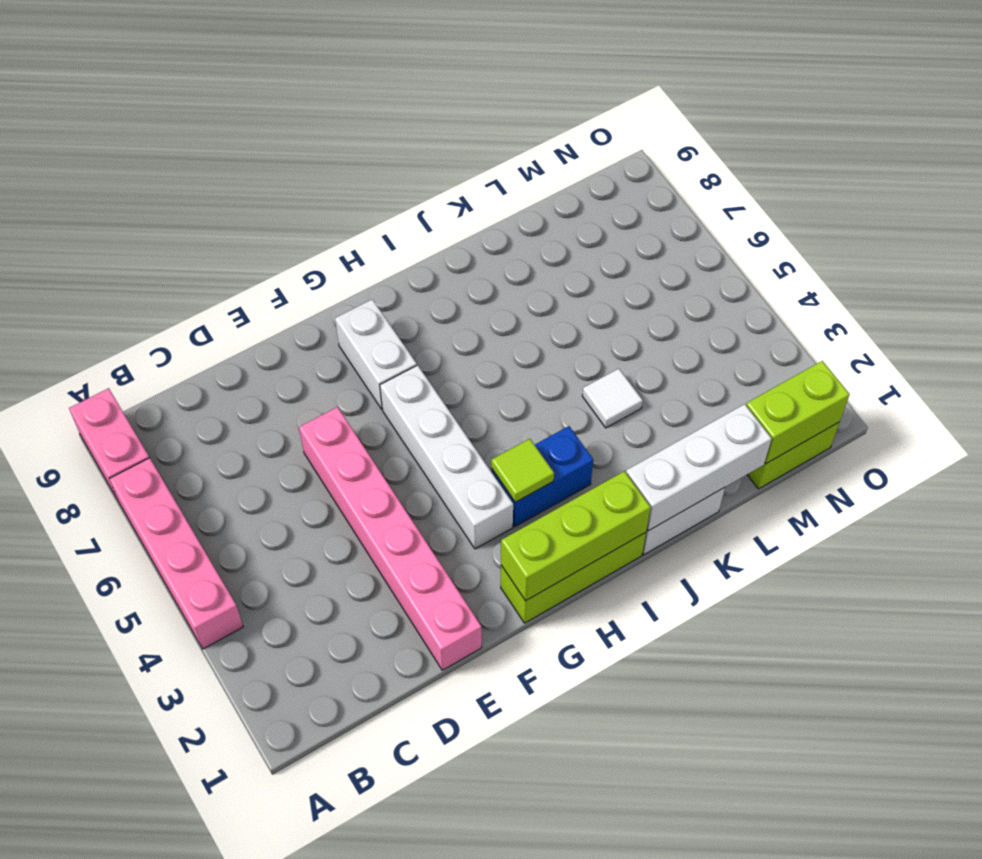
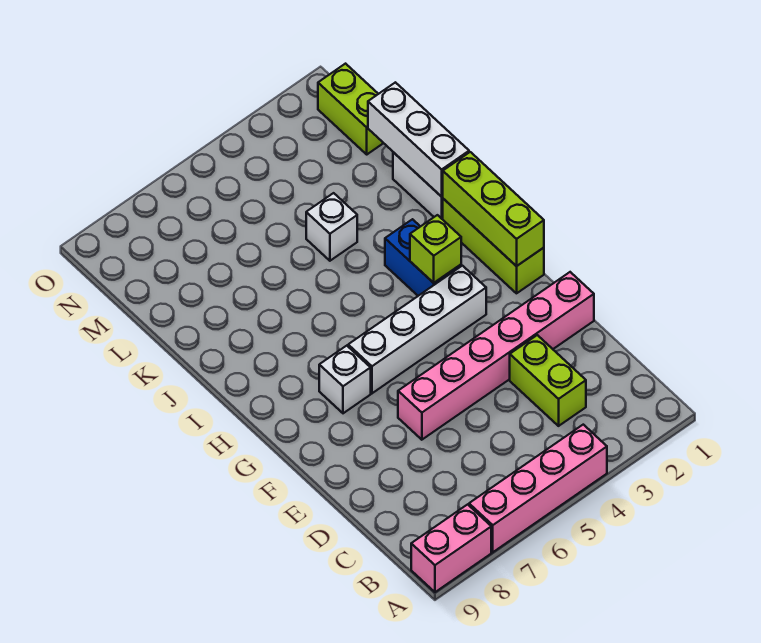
white 1x2 brick [335,300,417,409] -> white 1x1 brick [319,346,371,413]
lime 1x1 tile [491,439,554,502] -> lime 1x1 brick [410,215,461,283]
white 1x1 tile [582,369,643,428] -> white 1x1 brick [306,193,357,261]
lime 1x2 brick [746,361,850,464] -> lime 1x2 brick moved to [510,335,586,426]

